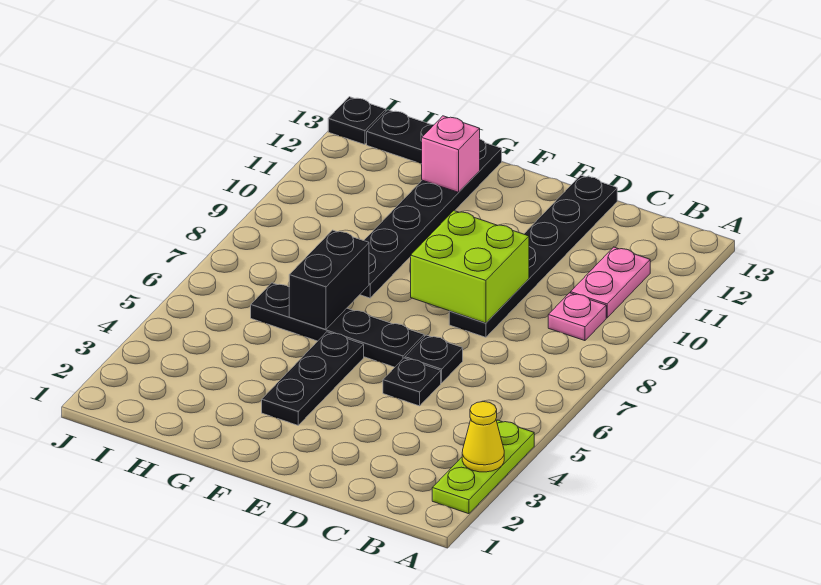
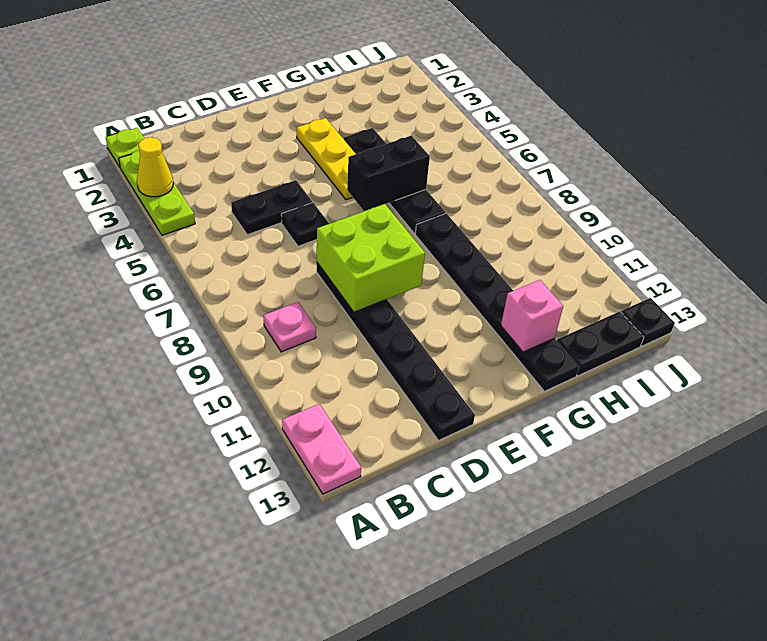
none -> lime 1x1 plate [106,128,145,167]
pink 1x2 plate [571,247,650,318] -> pink 1x2 plate moved to [282,404,361,494]
black 1x1 plate [383,358,441,406] -> black 1x2 plate [231,180,312,235]
black 1x4 plate [251,283,424,367] -> black 1x4 plate turned to [344,128,445,234]
black 1x3 plate [262,332,364,425] -> yellow 1x3 plate [297,118,355,200]
black 1x2 brick [289,230,369,329] -> black 1x2 brick turned to [347,136,430,211]

